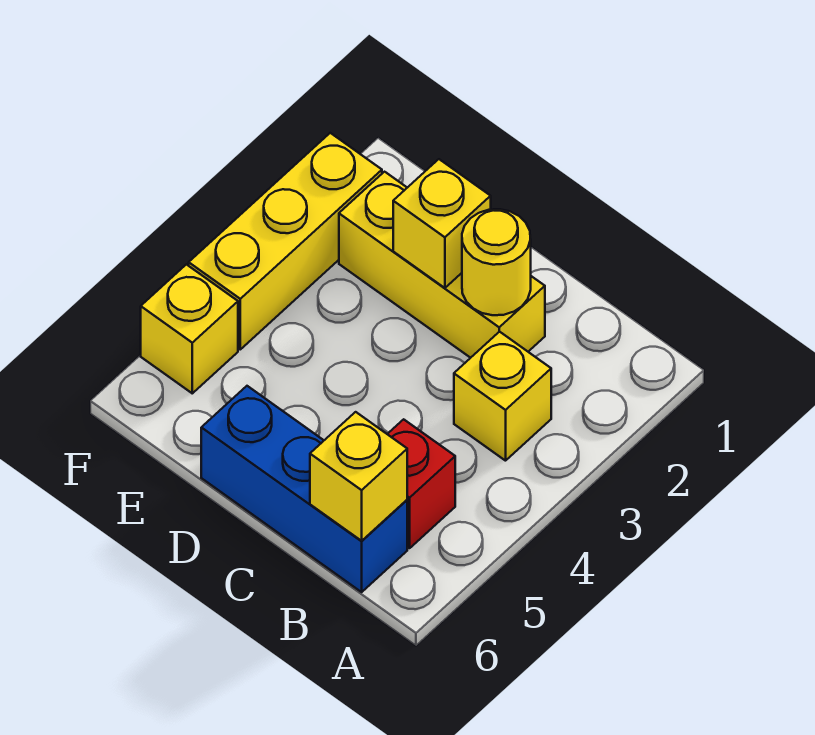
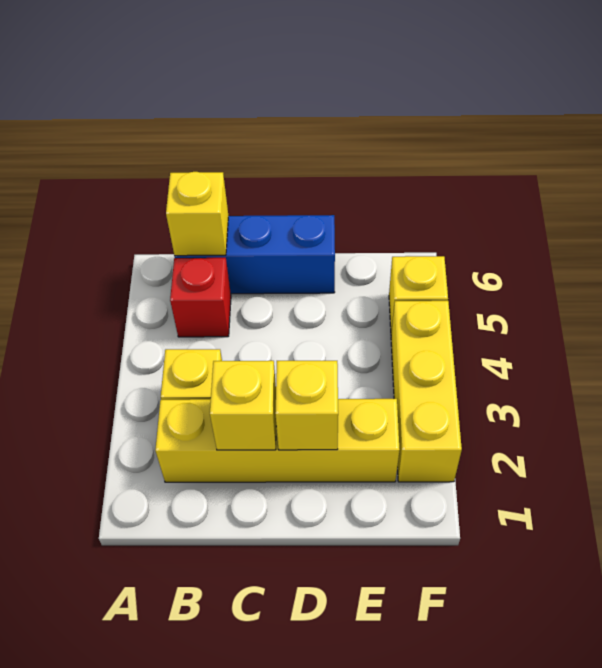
yellow 1x3 brick [339,172,545,358] -> yellow 1x4 brick [155,399,400,482]
yellow 1x1 round brick [462,209,531,315] -> yellow 1x1 brick [210,361,276,450]

